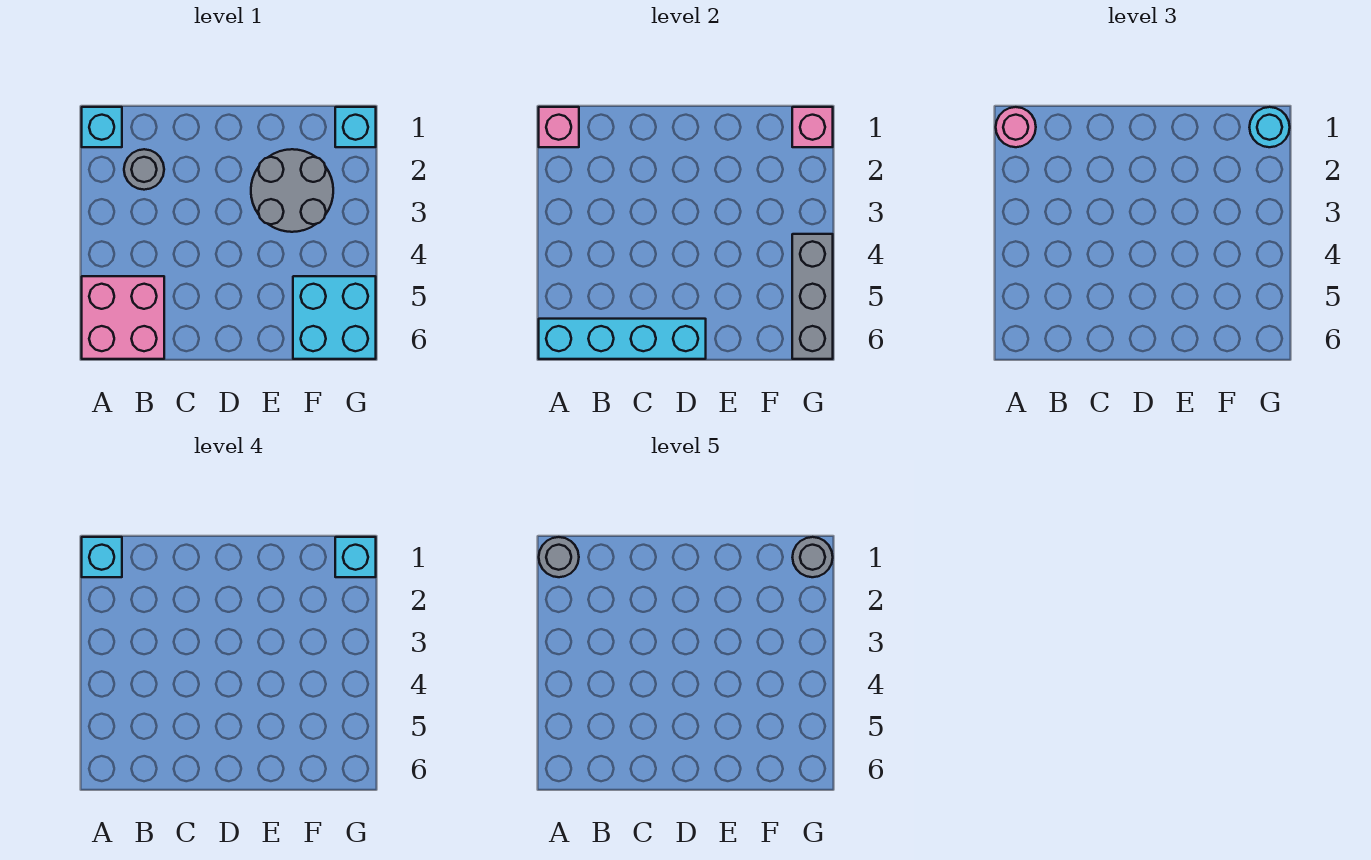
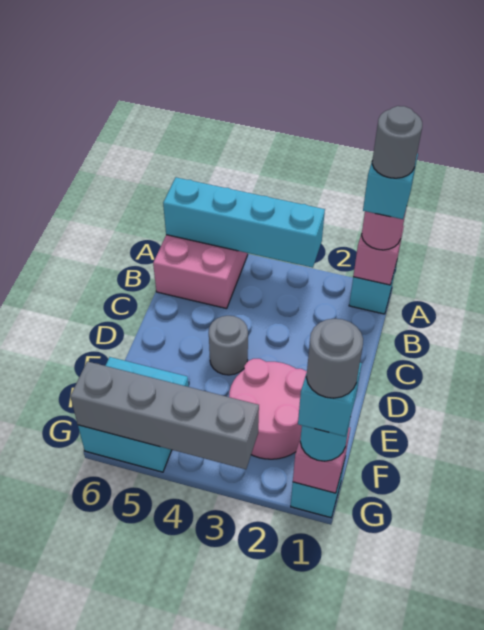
cyan 1x4 brick [539,319,706,359] -> cyan 1x4 brick turned to [163,177,325,268]
grey 1x1 round brick [124,149,164,190] -> grey 1x1 round brick moved to [209,316,248,375]
grey 2x2 round brick [251,149,333,232] -> pink 2x2 round brick [229,359,307,459]
grey 1x3 brick [792,234,833,359] -> grey 1x4 brick [70,361,259,469]

